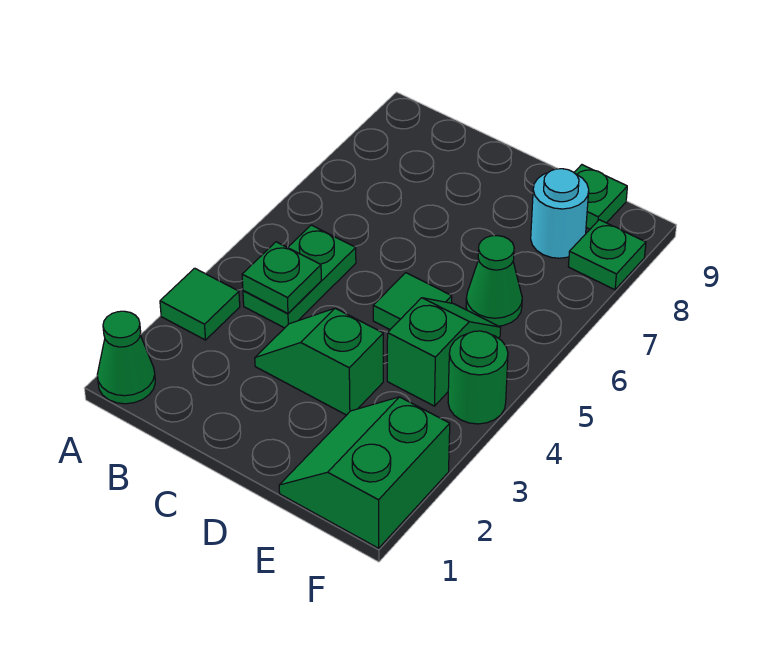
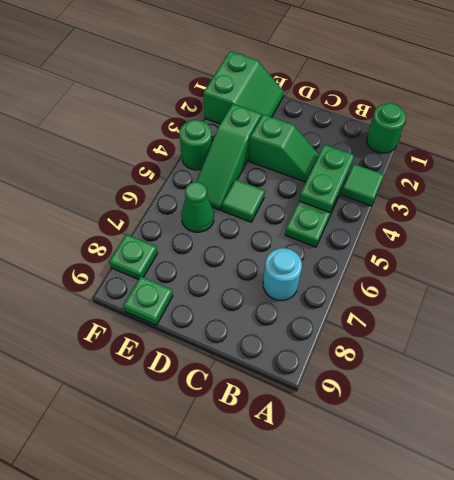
green 1x1 cone [97,311,155,404] -> green 1x1 round brick [367,103,406,153]
green 1x1 plate [242,242,321,313] -> green 1x2 plate [299,145,354,212]
green 1x2 slope [387,298,501,406] -> green 1x3 slope [196,104,261,210]
cyan 1x1 round brick [531,169,589,258] -> cyan 1x1 round brick moved to [263,248,302,300]

